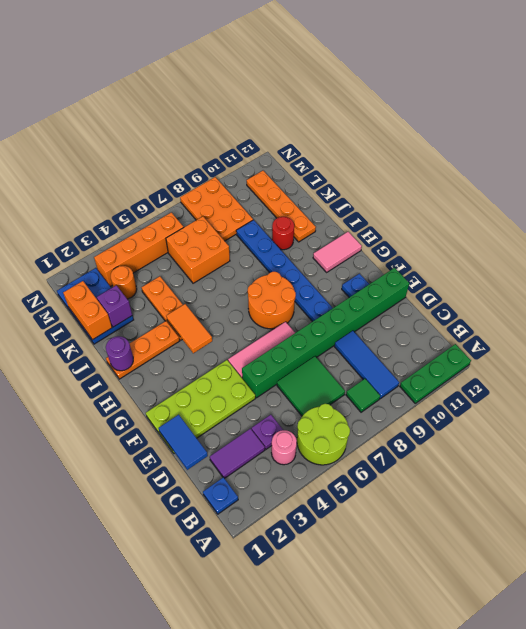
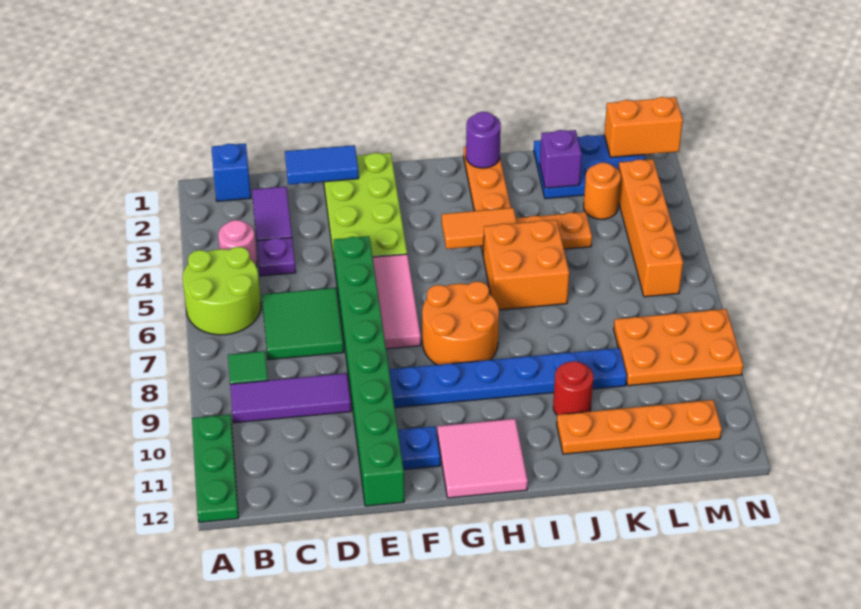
blue 1x1 plate [203,477,238,514] -> blue 1x1 brick [212,144,251,201]
blue 1x3 tile [334,331,399,399] -> purple 1x3 tile [230,373,351,423]
pink 1x2 tile [313,232,362,272] -> pink 2x2 tile [437,419,528,498]
orange 1x2 brick [63,281,112,340] -> orange 1x2 brick moved to [604,97,683,157]
orange 2x2 brick [166,217,230,283] -> orange 2x2 brick moved to [483,220,569,310]

